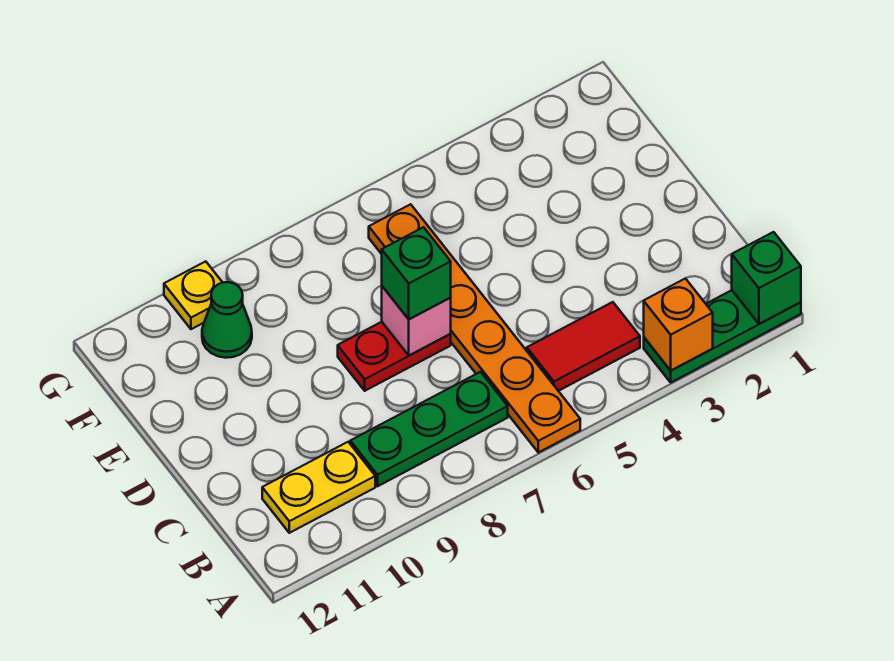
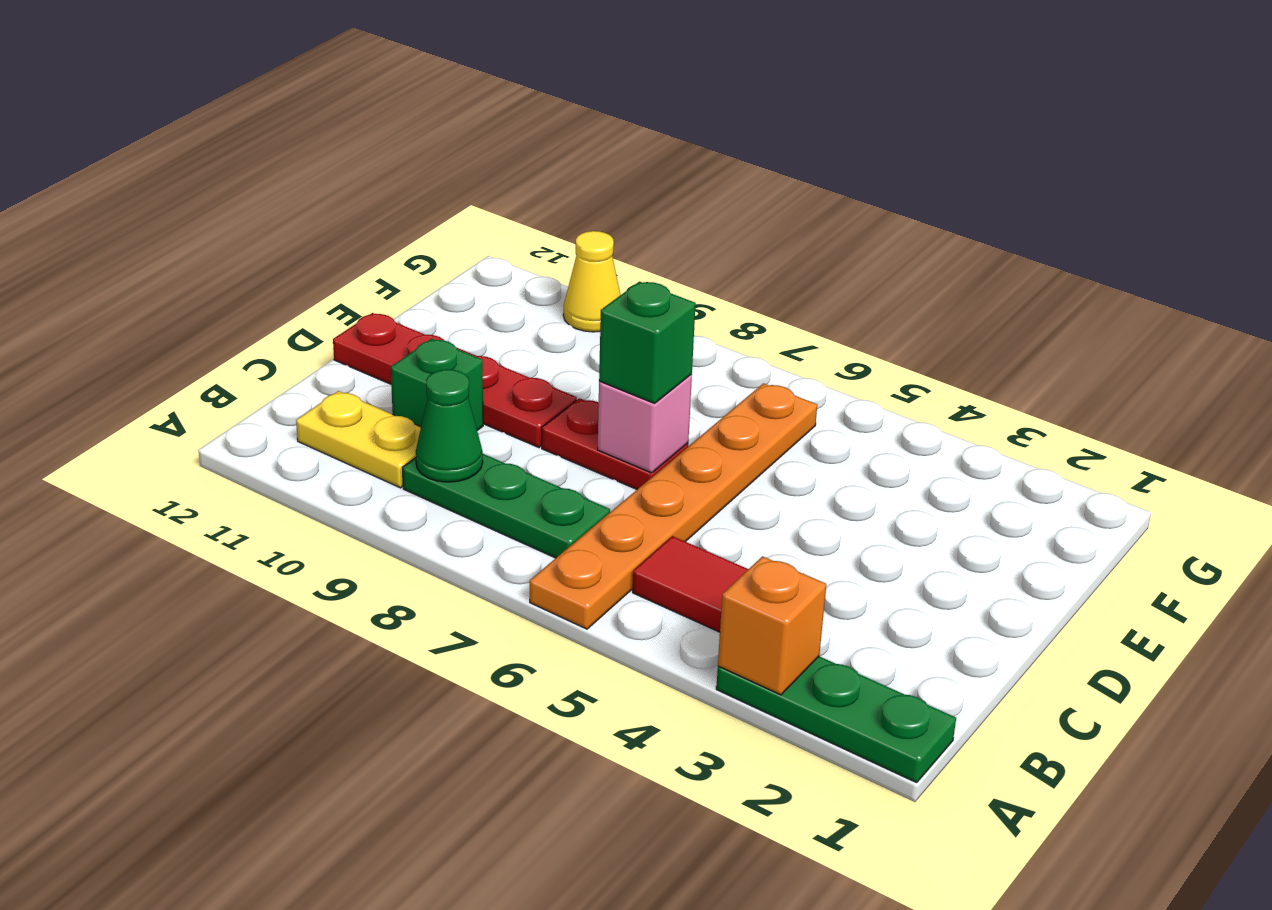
green 1x1 brick [732,232,801,324] -> green 1x1 brick moved to [391,339,483,430]
none -> red 1x4 plate [333,313,577,447]
green 1x1 cone [202,282,252,358] -> green 1x1 cone moved to [416,370,483,482]
yellow 1x1 plate [164,261,223,329] -> yellow 1x1 cone [563,231,621,332]

